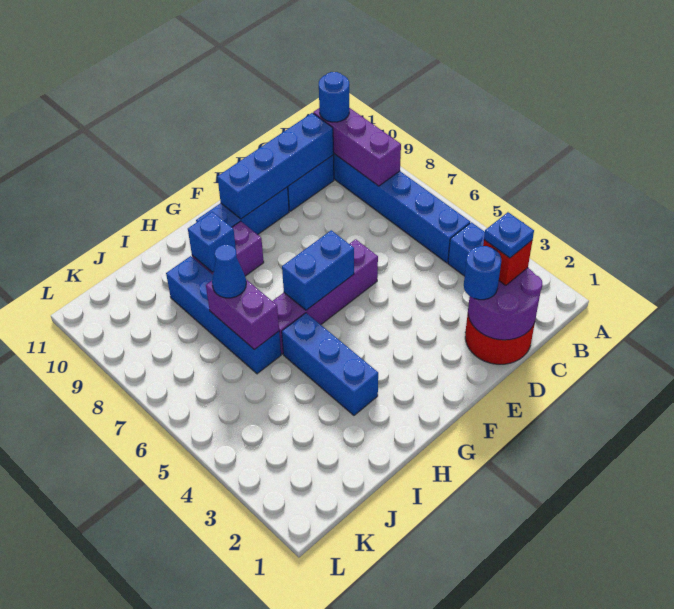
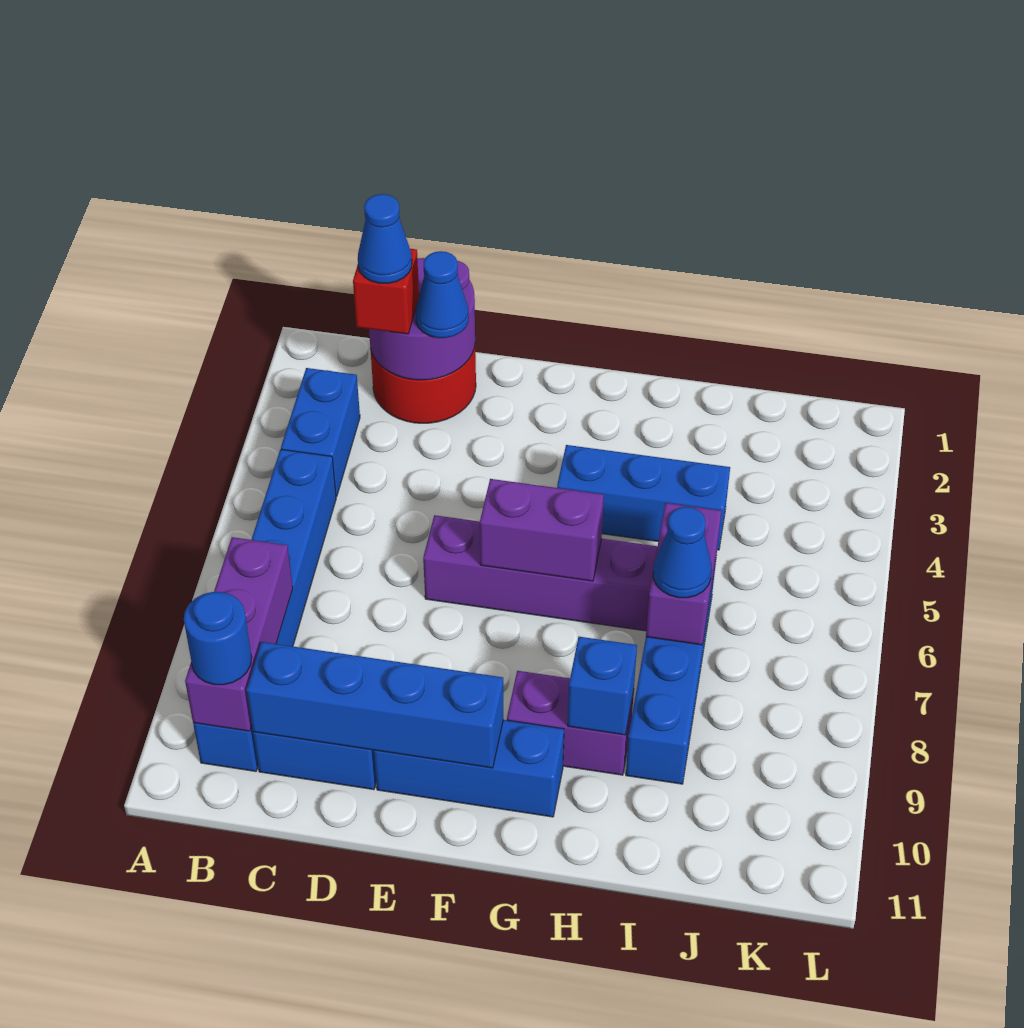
blue 1x1 plate [484,212,534,258] -> blue 1x1 cone [358,194,412,283]
blue 1x1 round brick [464,246,501,300] -> blue 1x1 cone [416,251,469,338]
blue 1x2 brick [282,230,354,310] -> purple 1x2 brick [480,479,604,581]
blue 1x3 brick [282,313,378,415] -> blue 1x3 brick turned to [557,445,730,550]

